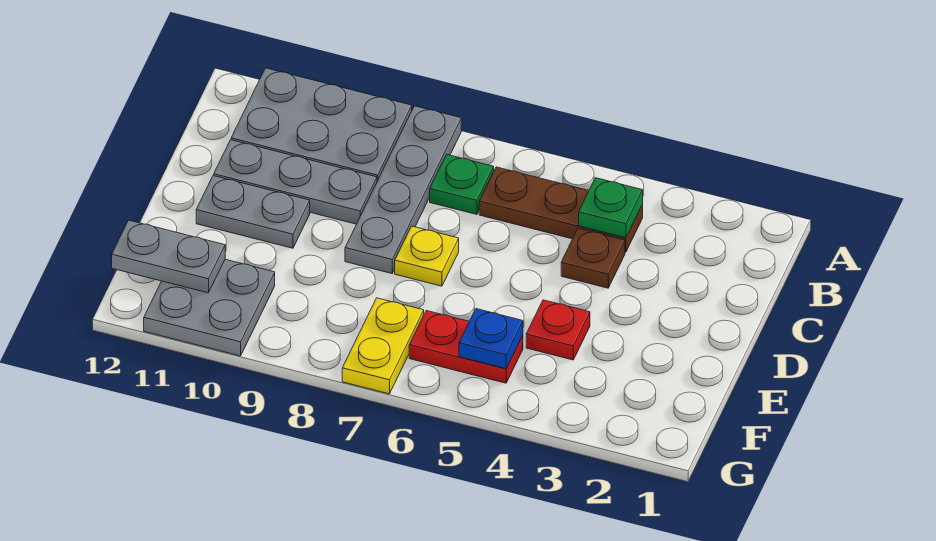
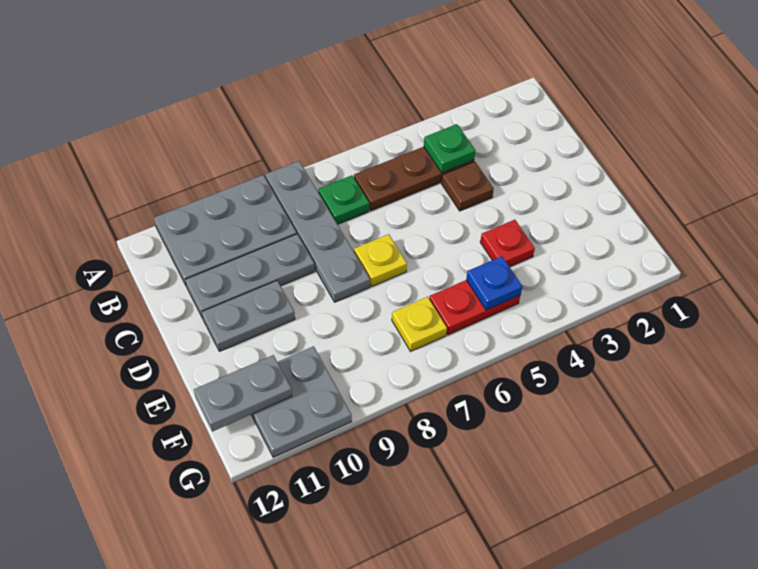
yellow 1x2 plate [342,298,424,394] -> yellow 1x1 plate [392,297,447,351]

